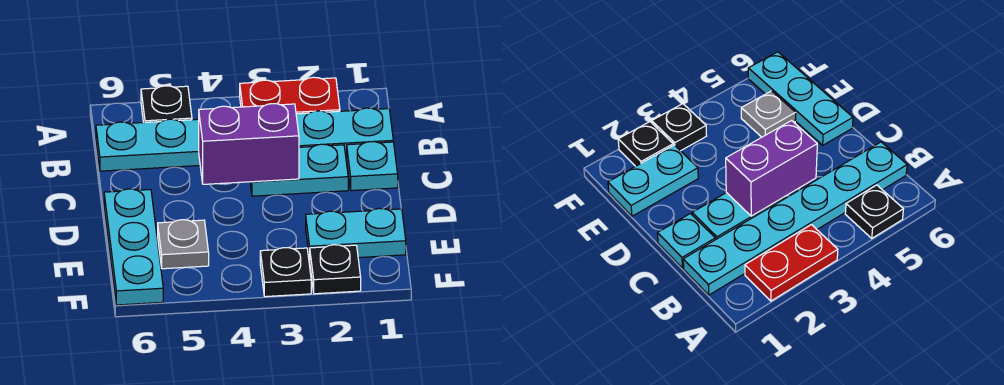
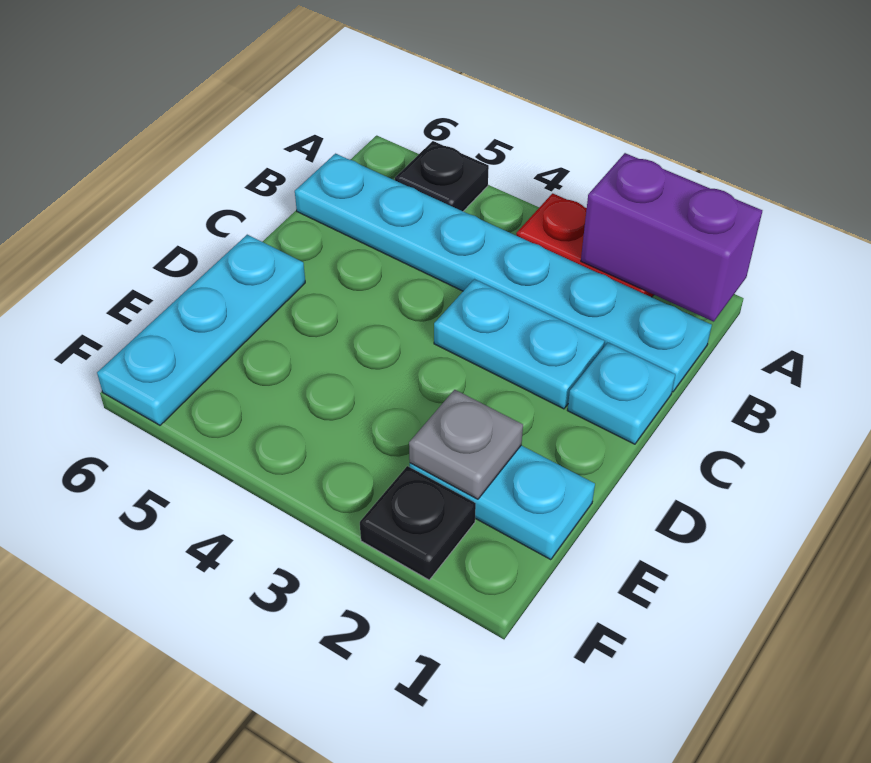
purple 1x2 brick [199,104,299,184] -> purple 1x2 brick moved to [581,153,762,322]
grey 1x1 plate [158,220,209,269] -> grey 1x1 plate moved to [409,390,523,499]
black 1x1 plate [260,248,311,297] -> none

